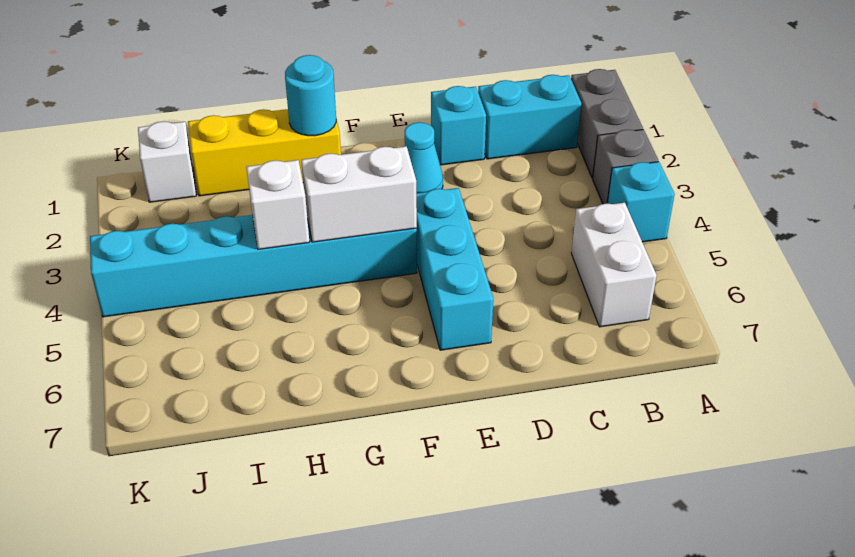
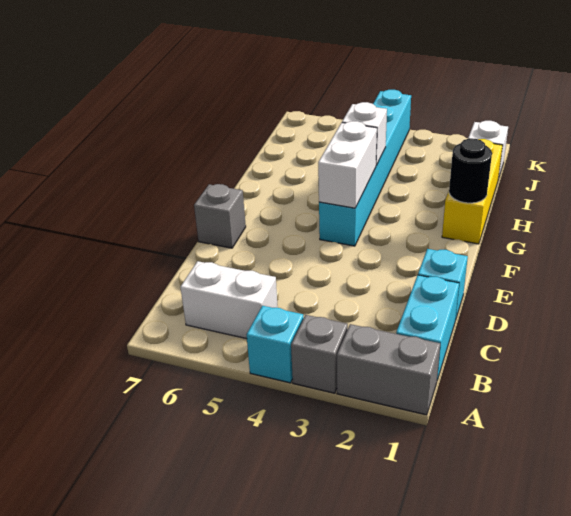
cyan 1x1 cone [404,122,443,193] -> none
cyan 1x3 brick [416,188,493,350] -> none
none -> grey 1x1 brick [194,184,246,248]
cyan 1x1 round brick [285,55,336,136] -> black 1x1 round brick [449,138,492,203]

